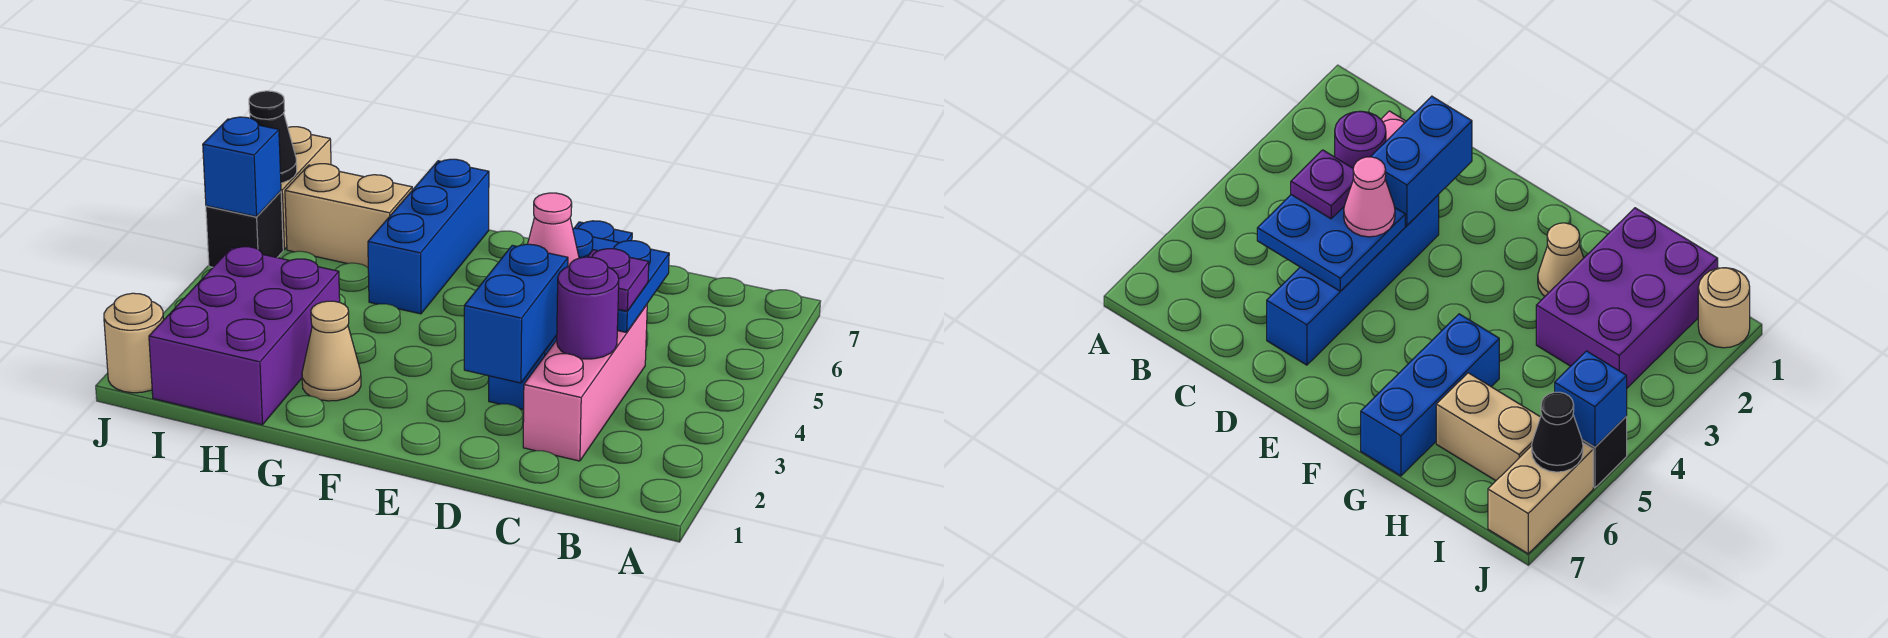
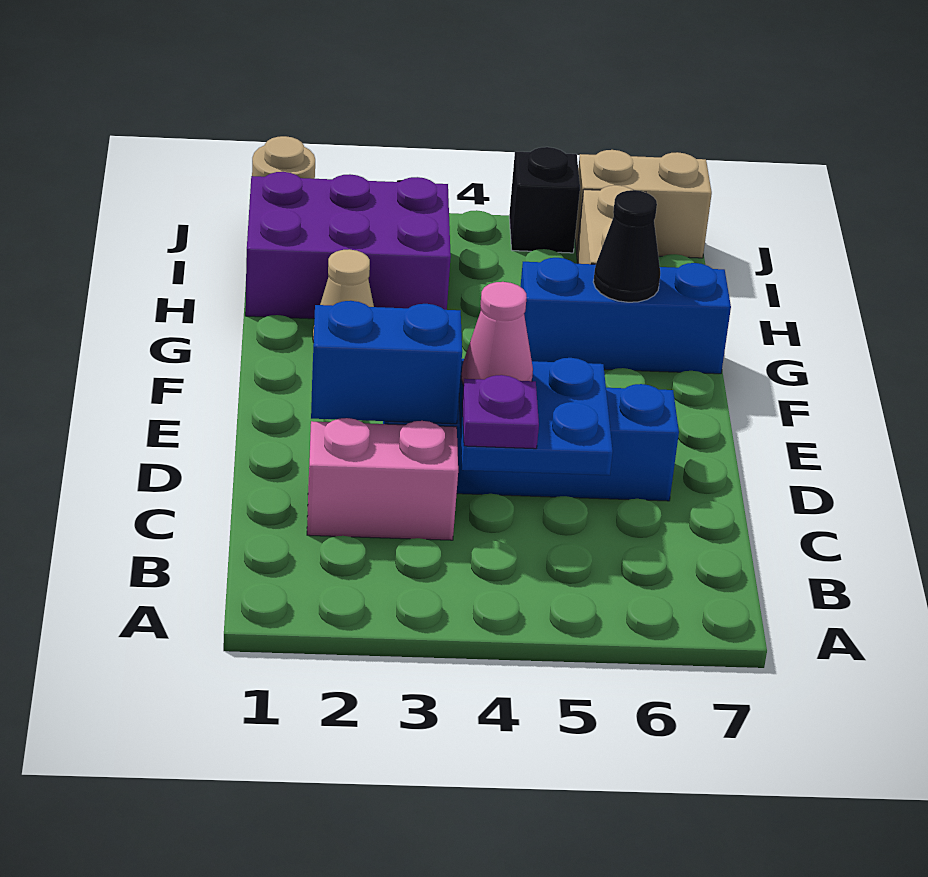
pink 1x3 brick [523,305,647,461] -> pink 1x2 brick [307,418,458,540]
purple 1x1 round brick [557,257,619,359] -> none
blue 1x1 brick [203,117,281,217] -> none
black 1x1 cone [249,91,297,183] -> black 1x1 cone moved to [593,190,660,302]

